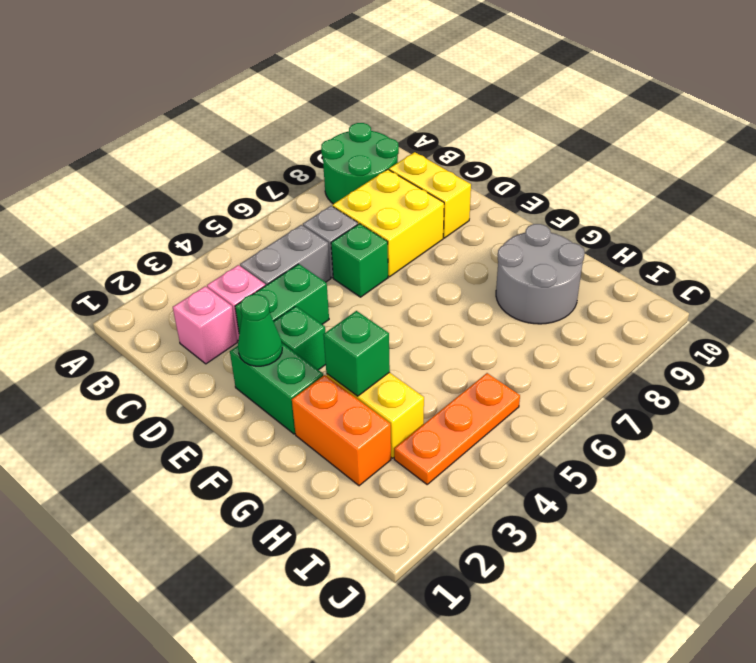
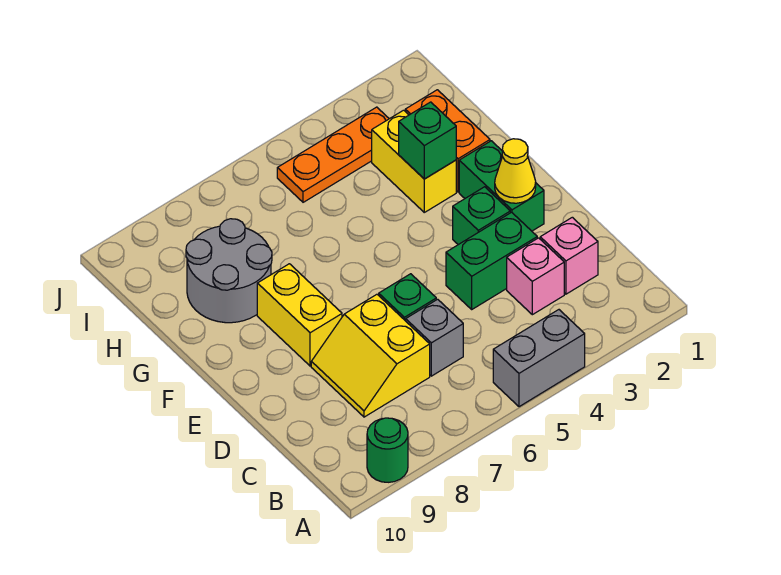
green 2x2 round brick [321,123,399,204] -> green 1x1 round brick [367,418,408,482]
grey 1x2 brick [240,225,331,286] -> grey 1x2 brick moved to [493,310,585,407]
yellow 2x2 brick [332,169,444,277] -> yellow 2x2 slope [311,294,430,417]
yellow 1x2 brick [389,152,471,238] -> yellow 1x2 brick moved to [257,264,342,366]
green 1x1 cone [238,294,282,366] -> yellow 1x1 cone [495,139,536,203]

